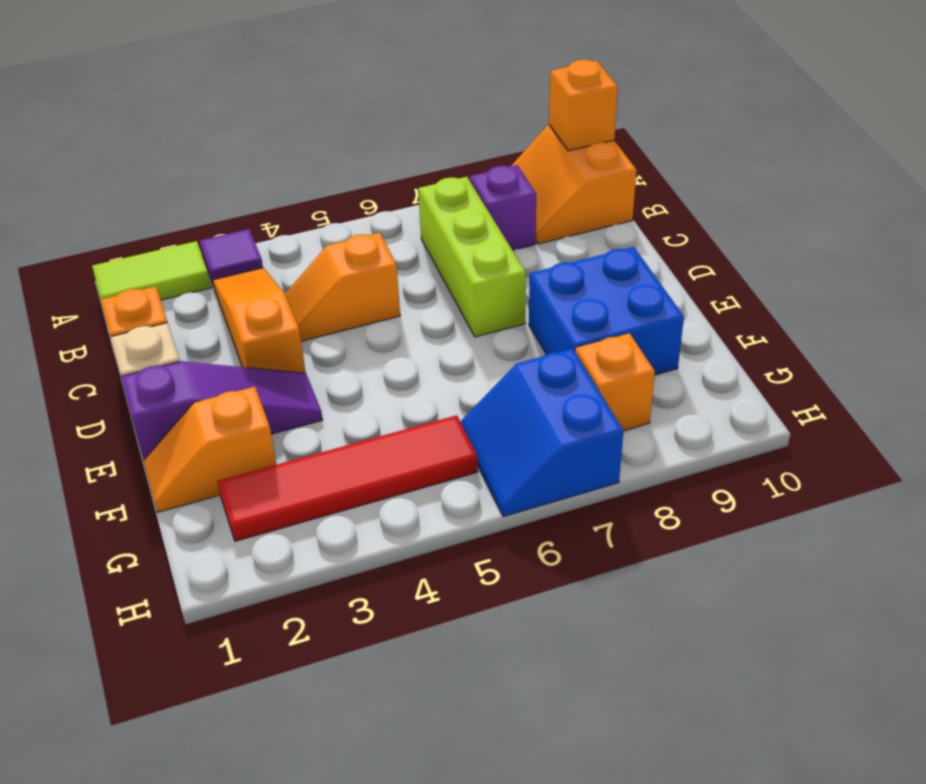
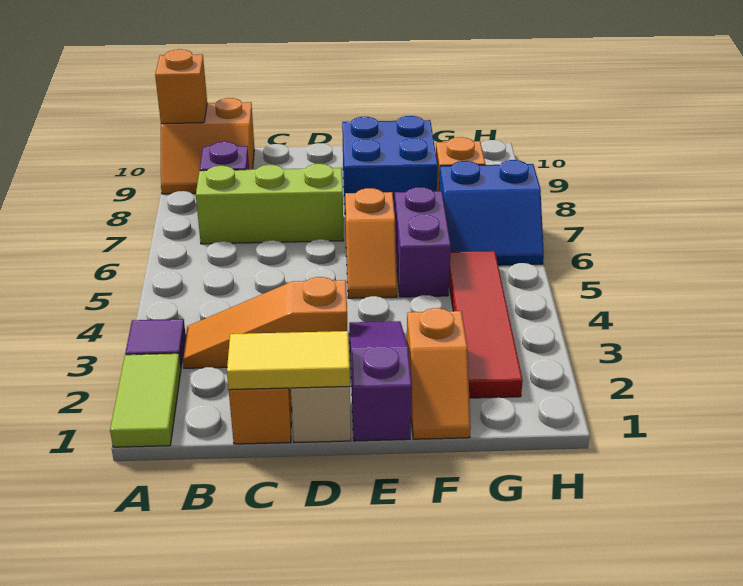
none -> yellow 1x2 tile [227,331,350,390]
orange 1x2 slope [285,233,400,341] -> orange 1x2 slope moved to [345,188,397,298]
none -> purple 1x2 brick [395,187,451,297]

